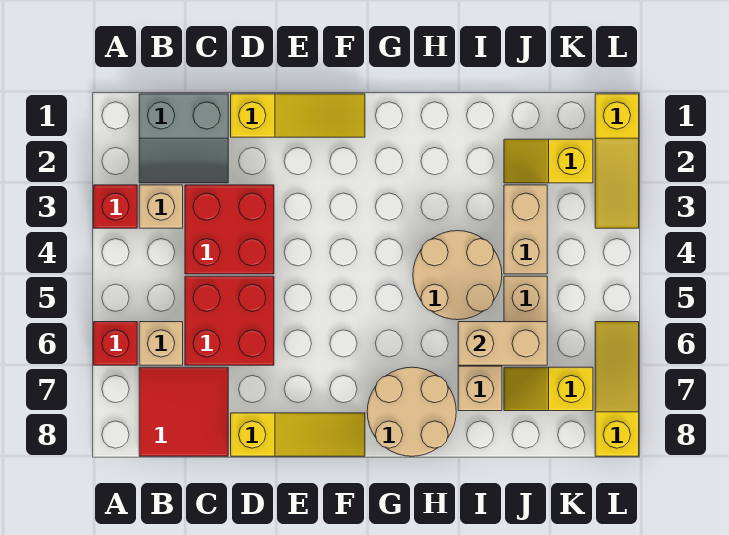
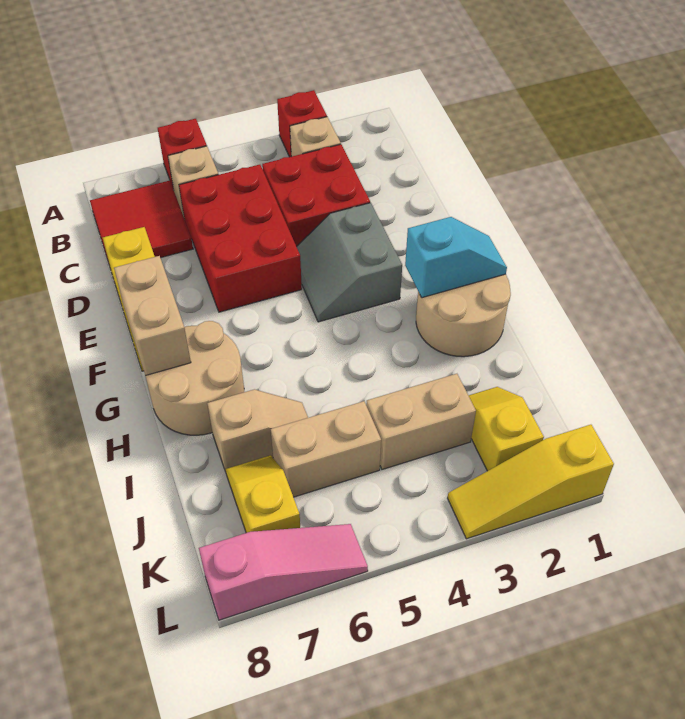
grey 2x2 slope [139,94,228,183] -> grey 2x2 slope moved to [297,203,402,322]
red 2x2 brick [185,276,274,365] -> red 2x3 brick [179,165,302,312]
yellow 1x3 slope [231,94,365,137] -> none
none -> cyan 1x2 slope [405,217,507,298]
tan 2x2 round brick [413,231,502,320] -> tan 2x2 round brick moved to [416,274,511,357]
tan 1x2 brick [458,322,547,365] -> tan 1x2 brick moved to [114,256,191,376]
yellow 1x3 slope [595,322,639,456] -> pink 1x3 slope [199,524,368,620]

